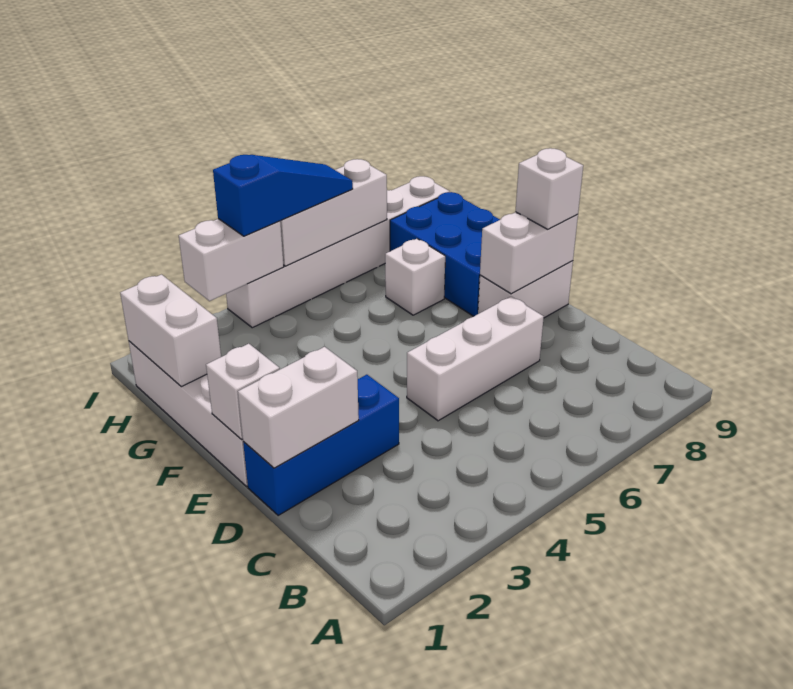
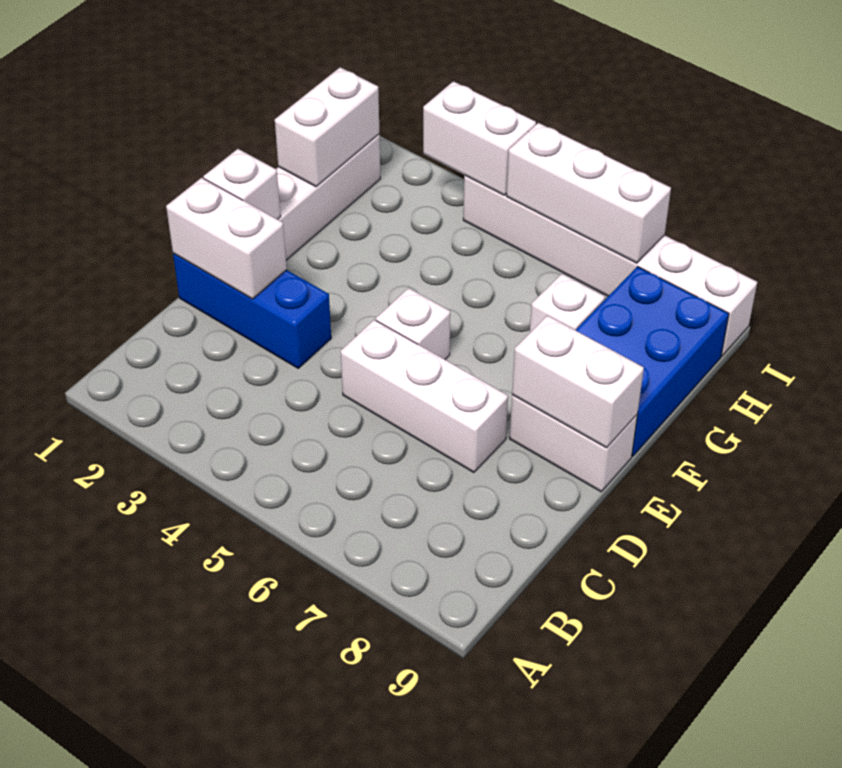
white 1x1 brick [516,148,583,229] -> white 1x1 brick moved to [376,288,450,359]
blue 1x3 slope [213,155,353,236] -> none

